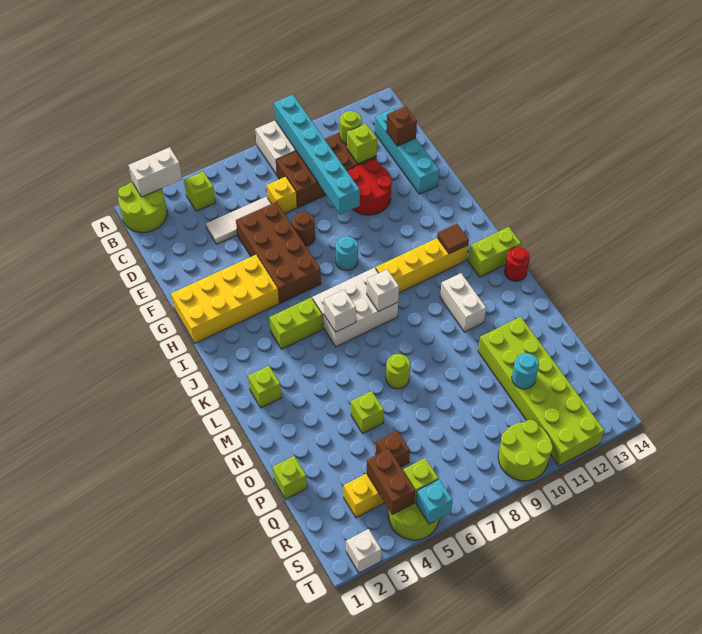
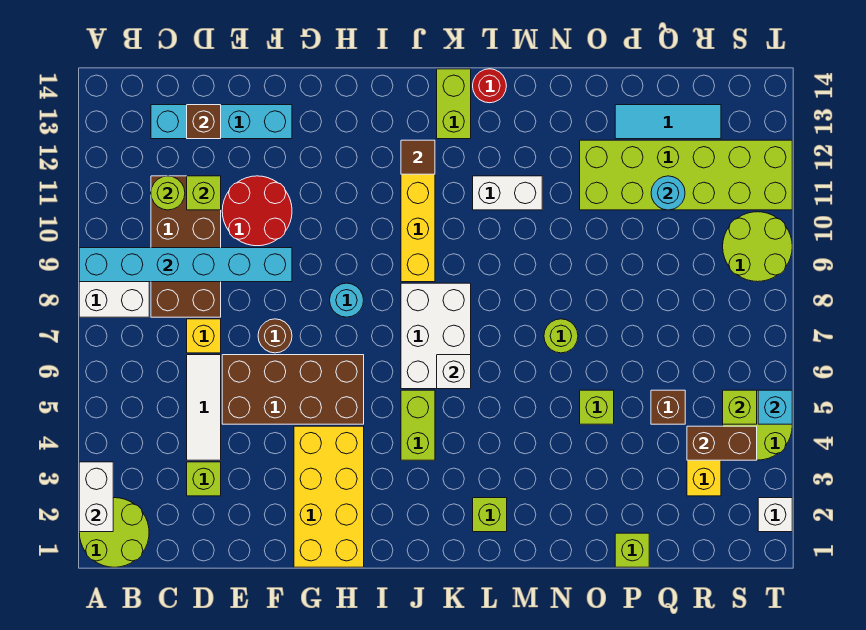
lime 1x1 brick [184,172,216,211] -> lime 1x1 brick moved to [187,462,221,496]
white 1x1 brick [367,269,399,311] -> none
none -> cyan 1x3 tile [615,105,721,139]

